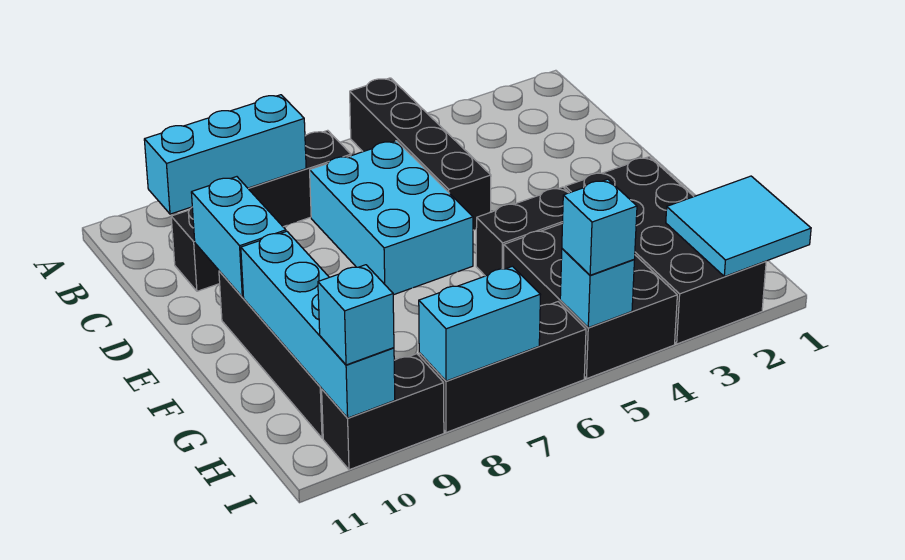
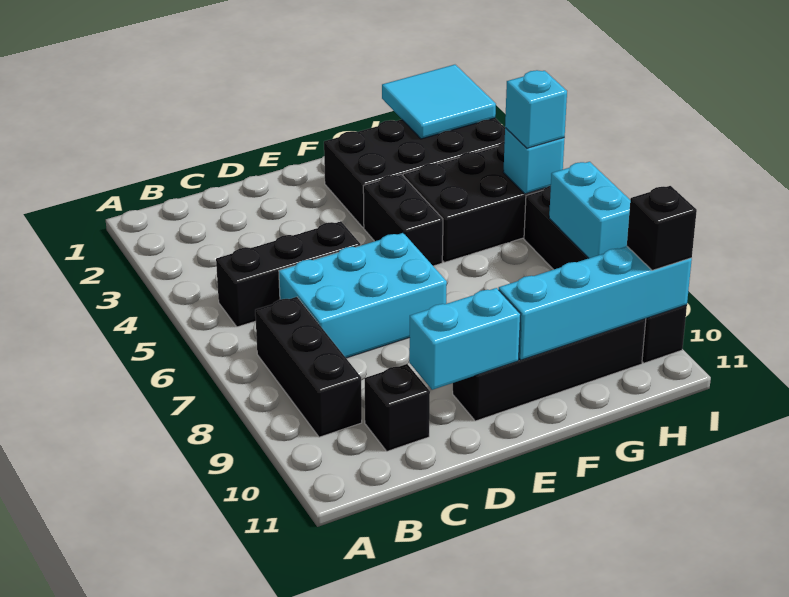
black 1x4 brick [350,78,491,230] -> black 1x3 brick [216,221,361,327]
cyan 1x3 brick [144,95,306,214] -> none
cyan 1x1 brick [318,265,394,365] -> black 1x1 brick [627,186,697,270]

